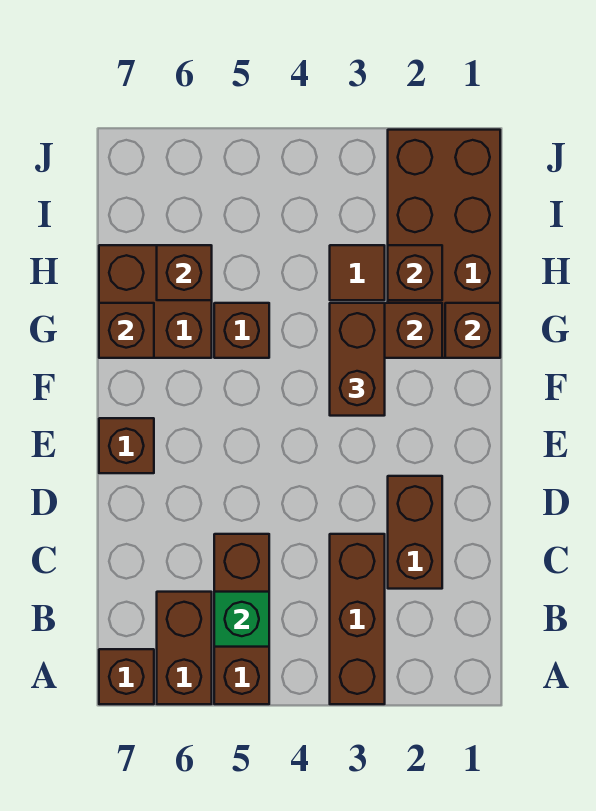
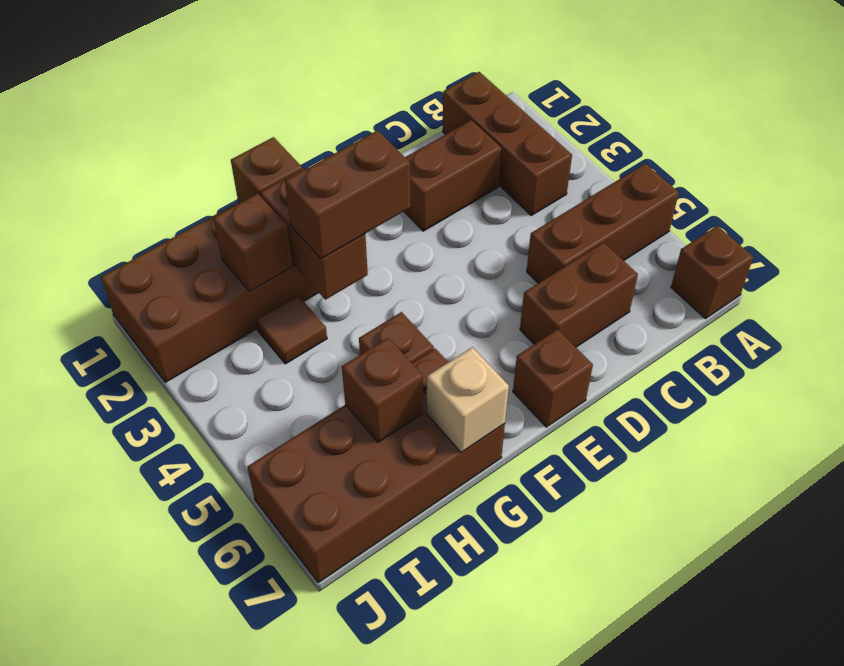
brown 1x3 brick [330,534,385,704] -> brown 1x3 brick turned to [443,72,572,215]
brown 1x2 brick [157,592,212,704] -> brown 1x2 brick moved to [520,243,638,347]
green 1x1 brick [214,592,269,647] -> none
brown 2x2 brick [99,245,212,358] -> brown 2x4 brick [247,349,505,582]
brown 1x1 brick [99,303,154,358] -> tan 1x1 brick [427,347,509,452]

